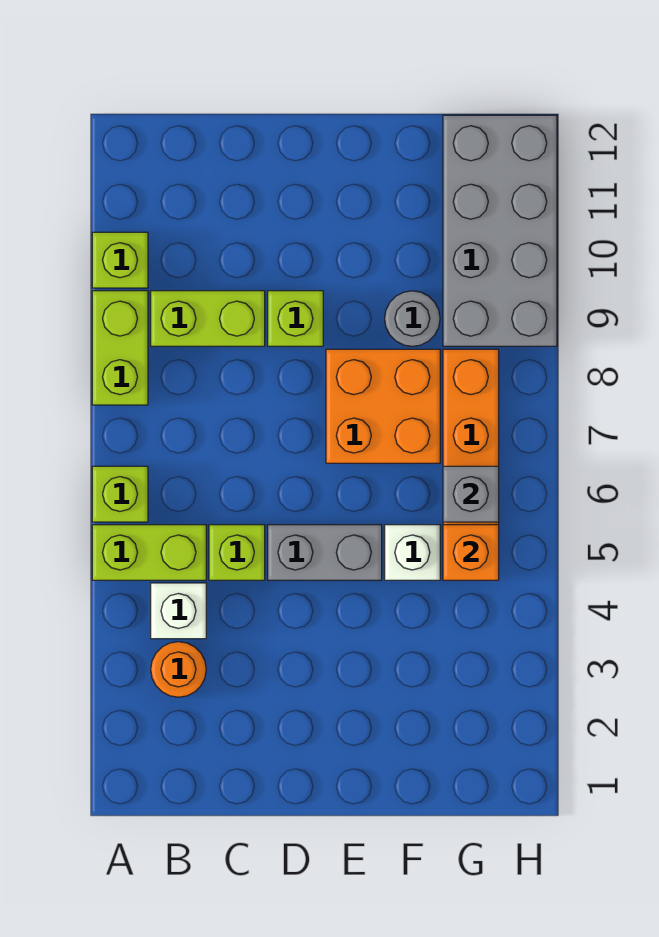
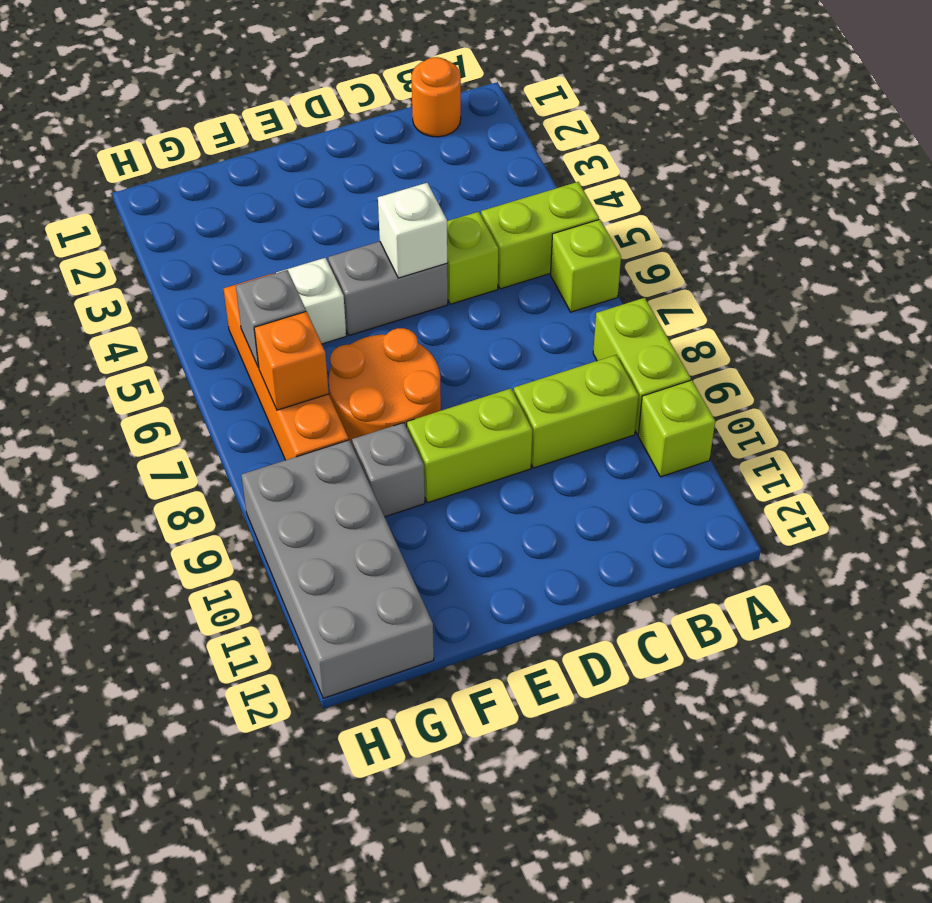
orange 1x1 round brick [151,642,206,697] -> orange 1x1 round brick moved to [411,57,461,137]
white 1x1 brick [151,583,206,639] -> white 1x1 brick moved to [378,183,447,278]
lime 1x1 brick [268,291,323,346] -> lime 1x2 brick [407,388,532,503]
orange 2x2 brick [326,349,440,463] -> orange 2x2 round brick [329,328,441,446]
grey 1x1 round brick [385,291,440,346] -> grey 1x1 brick [352,423,425,517]
orange 1x1 brick [443,525,499,580] -> orange 1x1 brick moved to [254,311,329,410]

